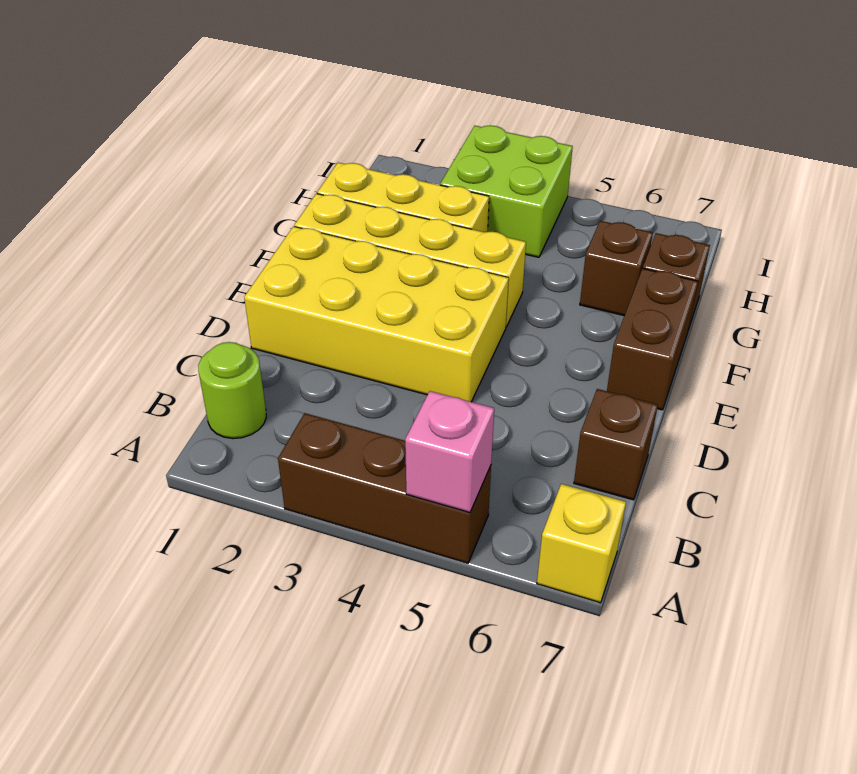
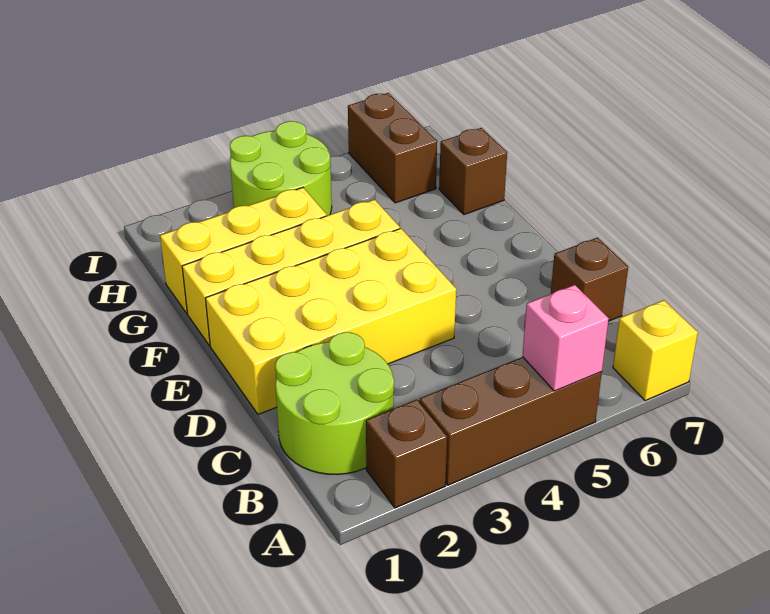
lime 1x1 round brick [198,342,266,439] -> lime 2x2 round brick [275,332,394,474]
brown 1x2 brick [607,268,698,410] -> brown 1x2 brick moved to [348,93,437,203]
brown 1x1 brick [580,221,653,316] -> brown 1x1 brick moved to [366,400,447,508]
lime 2x2 brick [440,125,573,257] -> lime 2x2 round brick [230,121,332,216]

